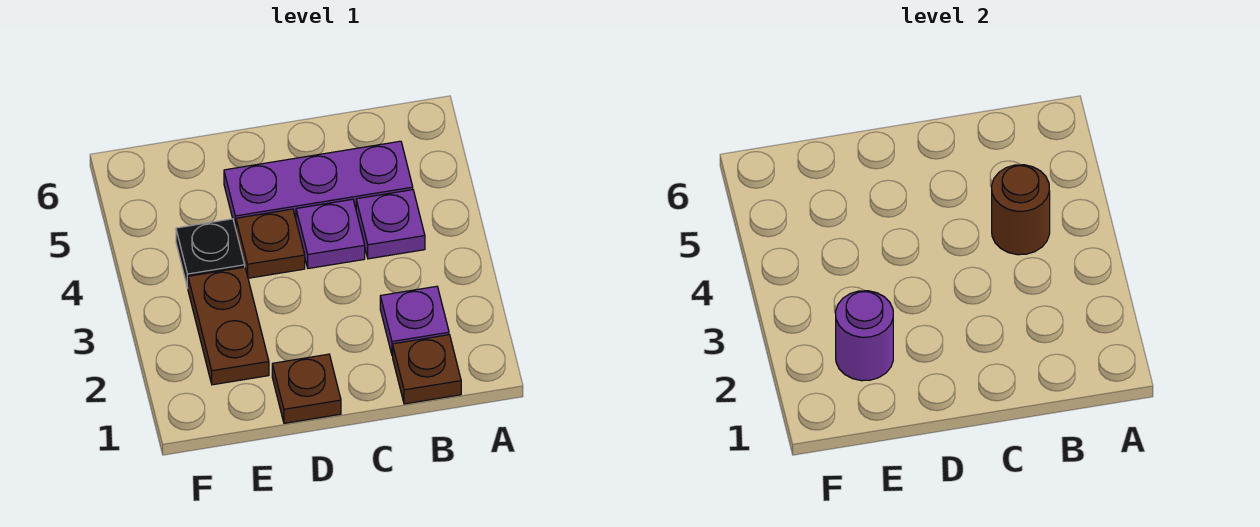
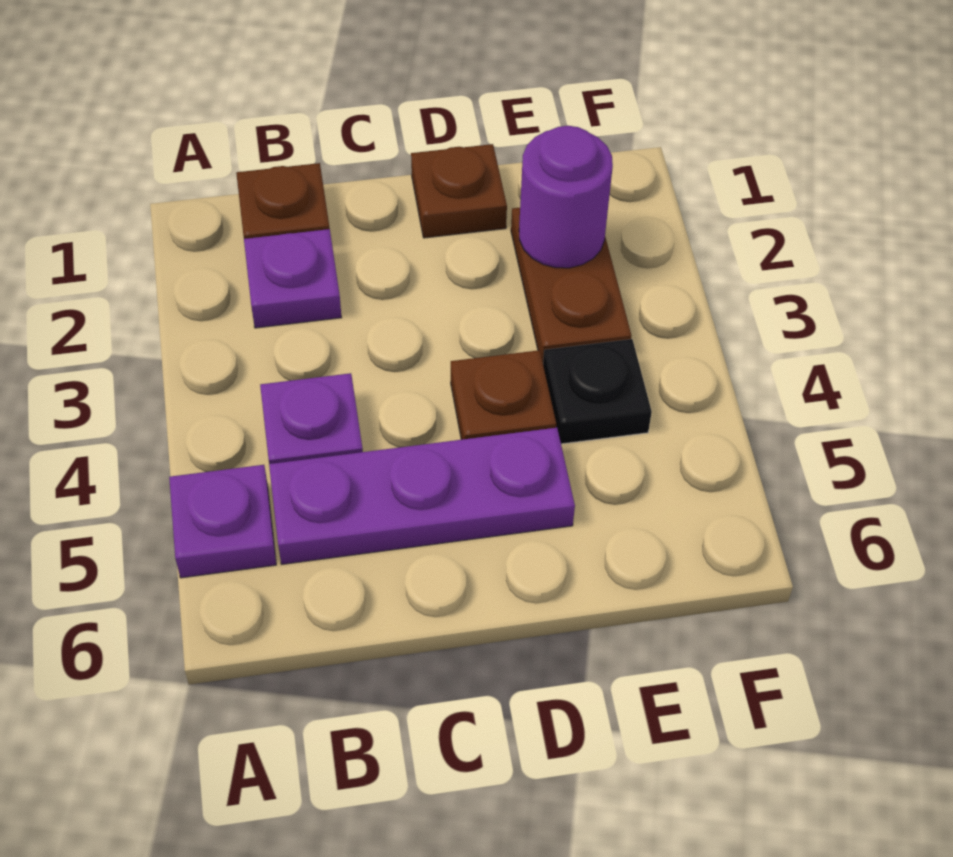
brown 1x1 round brick [992,165,1050,255] -> none
purple 1x1 plate [296,199,365,269] -> purple 1x1 plate moved to [169,465,276,578]

